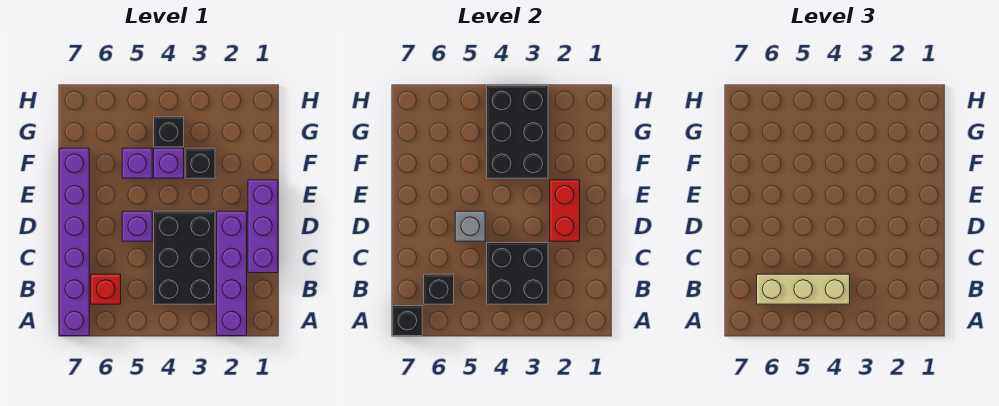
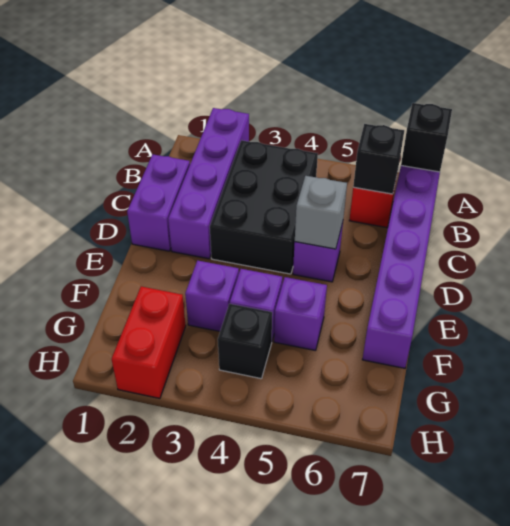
black 2x2 brick [487,243,548,304] -> none
tan 1x3 brick [757,274,850,304] -> none
purple 1x3 brick [248,180,278,273] -> purple 1x2 brick [127,155,190,251]
red 1x2 brick [550,180,580,241] -> red 1x2 brick moved to [112,286,186,398]
black 1x1 brick [185,148,215,178] -> purple 1x1 brick [185,261,239,331]
black 2x3 brick [487,86,548,178] -> none

